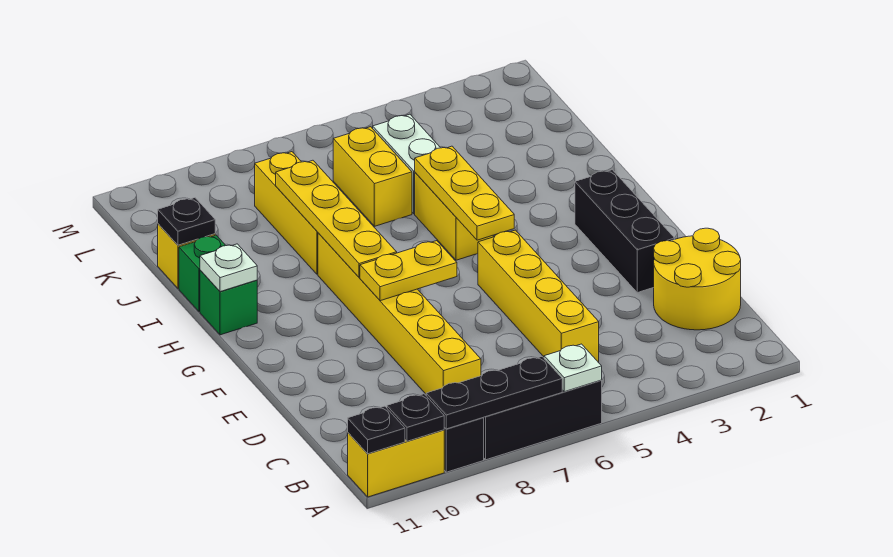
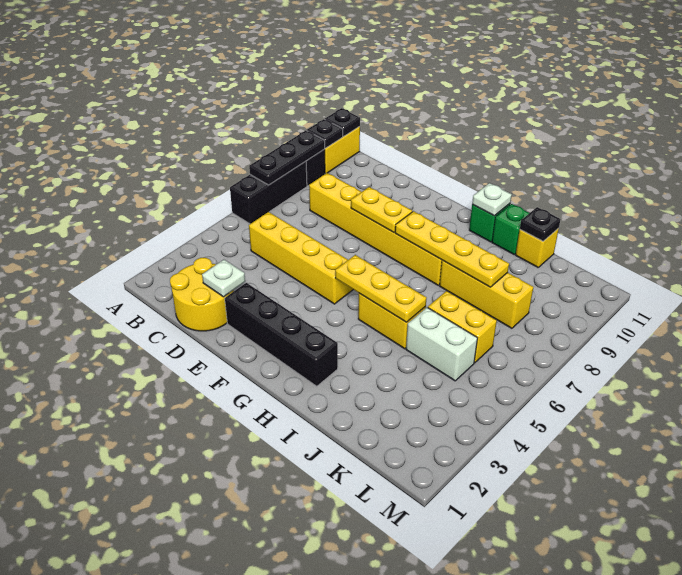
white 1x1 plate [544,344,602,392] -> white 1x1 plate moved to [202,260,245,297]
black 1x3 brick [575,170,675,293] -> black 1x4 brick [225,283,338,386]
yellow 1x2 plate [360,241,457,301] -> yellow 1x2 plate turned to [351,187,412,232]

